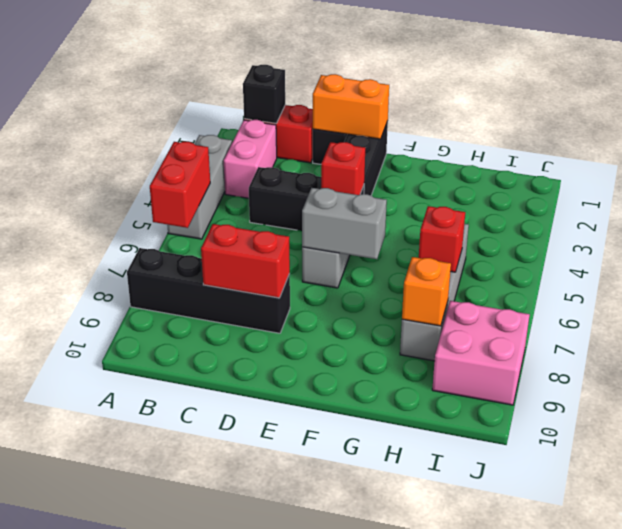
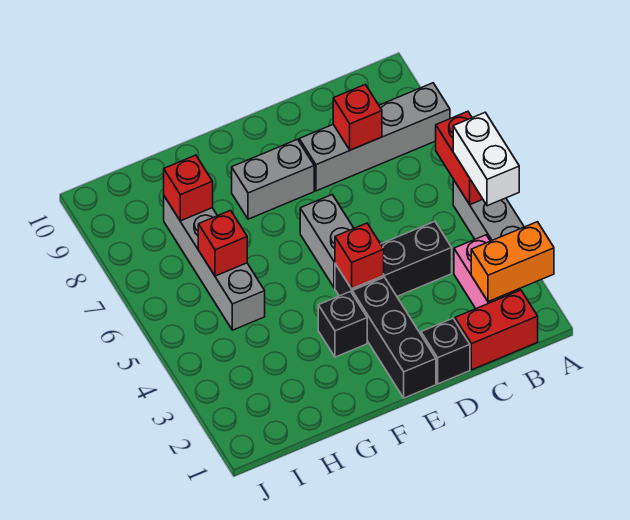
none -> white 1x2 brick [453,112,519,206]
black 1x4 brick [127,248,290,333] -> grey 1x4 brick [299,83,450,191]
black 1x1 brick [243,65,285,123] -> black 1x1 brick moved to [318,291,367,357]
red 1x2 brick [201,224,290,298] -> red 1x1 brick [333,85,382,150]
orange 1x2 brick [313,74,389,139] -> orange 1x2 brick moved to [471,222,554,302]
grey 1x2 brick [302,188,387,259] -> grey 1x2 brick moved to [232,139,314,219]
orange 1x1 brick [402,257,451,326] -> red 1x1 brick [164,155,213,221]
pink 2x2 brick [432,301,530,405] -> none

